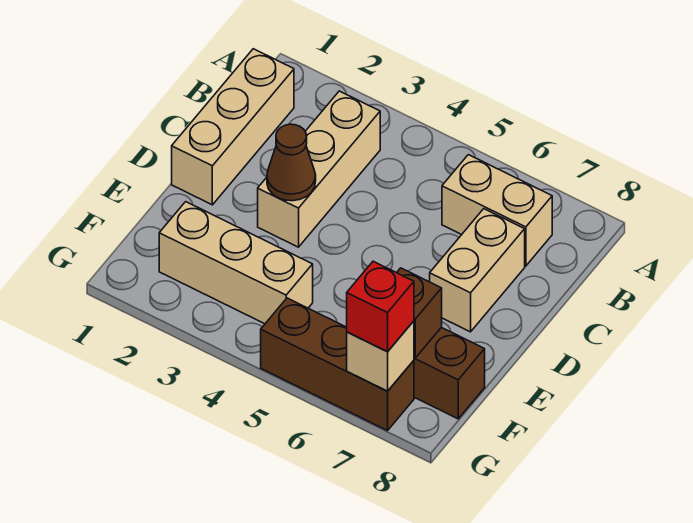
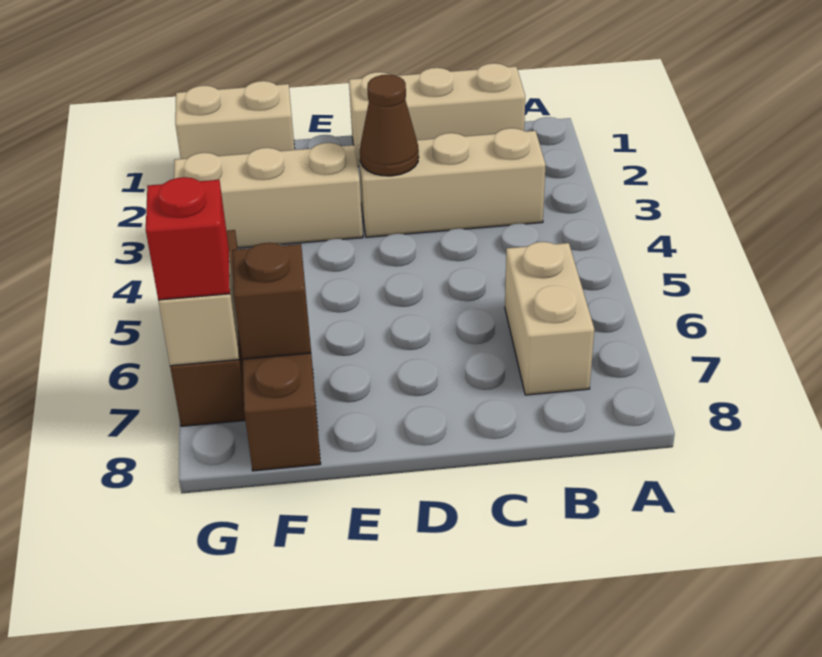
tan 1x2 brick [430,209,525,332] -> tan 1x2 brick moved to [175,81,295,159]
tan 1x3 brick [159,202,313,324] -> tan 1x3 brick turned to [174,143,363,248]

